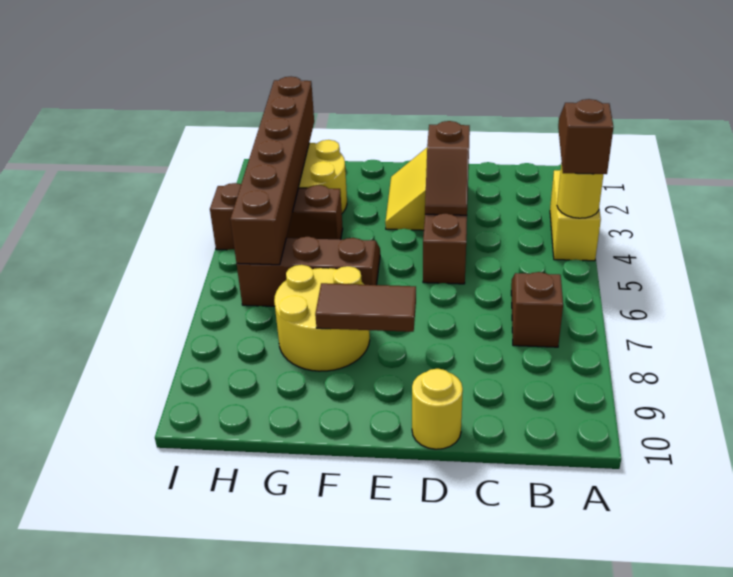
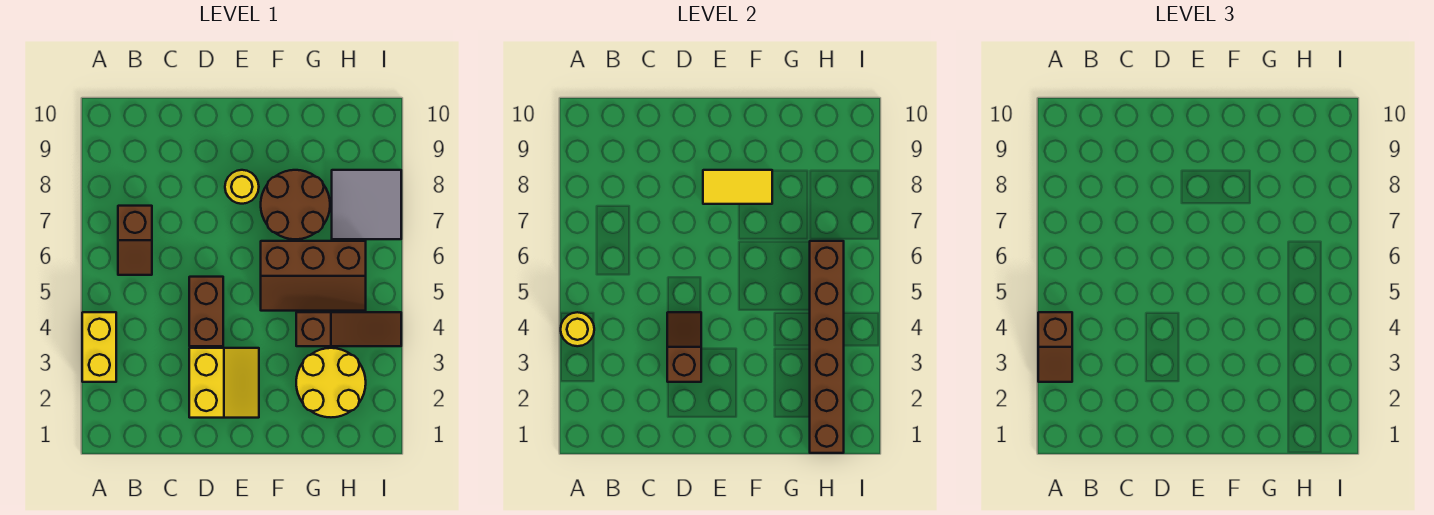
yellow 1x1 round brick [412,369,463,449] -> yellow 1x1 round brick moved to [225,170,259,204]
brown 1x2 tile [315,283,416,332] -> yellow 1x2 tile [703,170,772,204]
yellow 2x2 round brick [274,265,370,371] -> brown 2x2 round brick [261,170,330,239]
brown 1x3 brick [210,183,343,250] -> brown 1x3 slope [296,312,401,346]
none -> grey 2x2 tile [332,170,401,239]

